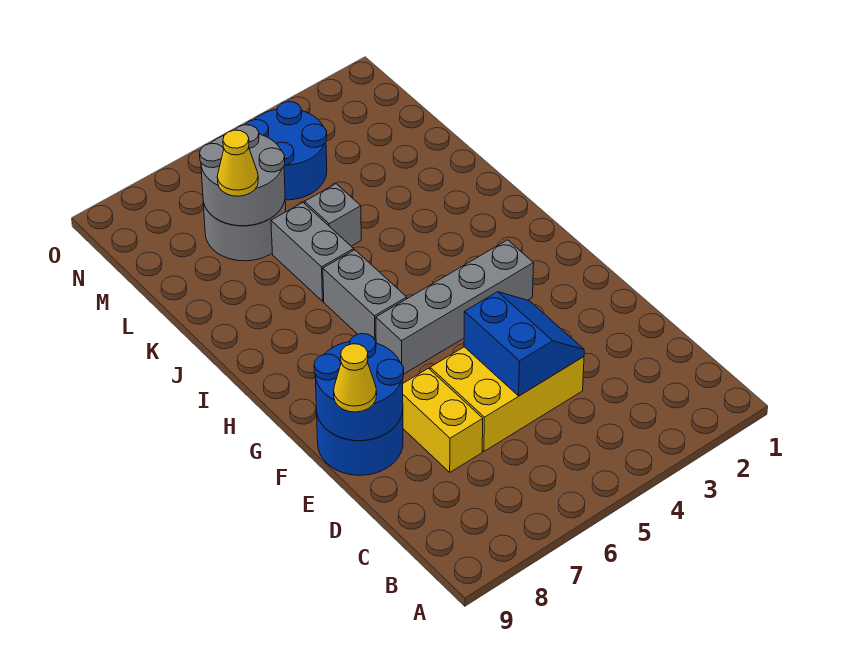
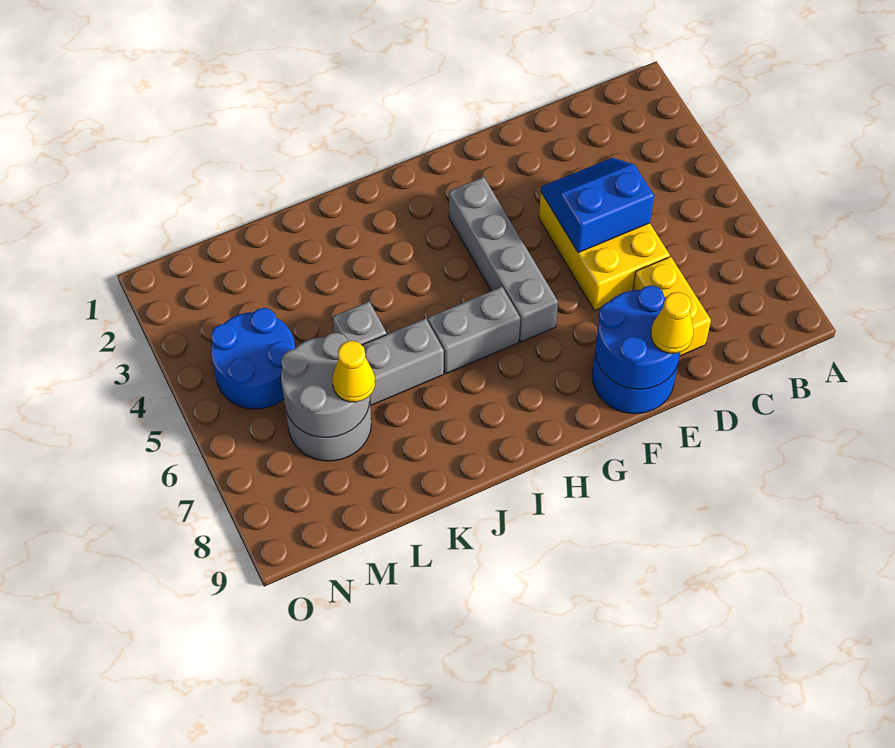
yellow 1x2 brick [403,368,483,472] -> yellow 1x2 brick turned to [633,257,711,356]

